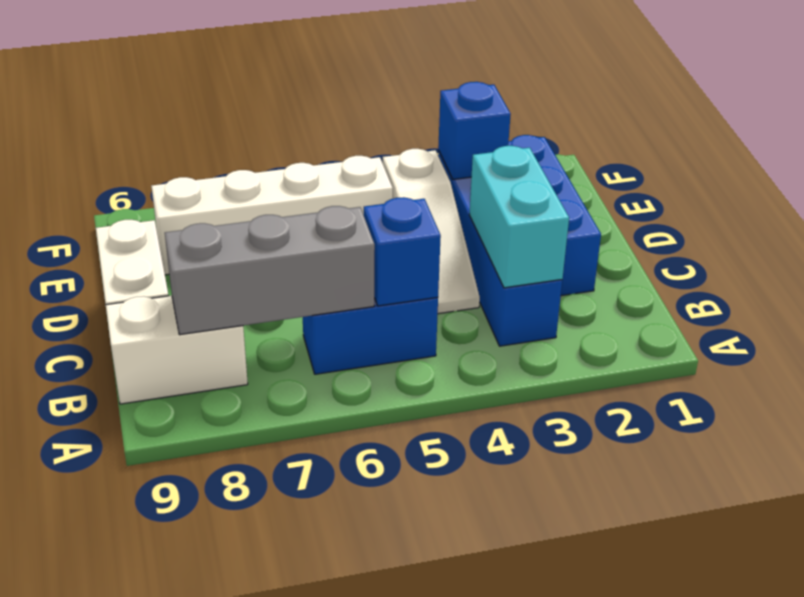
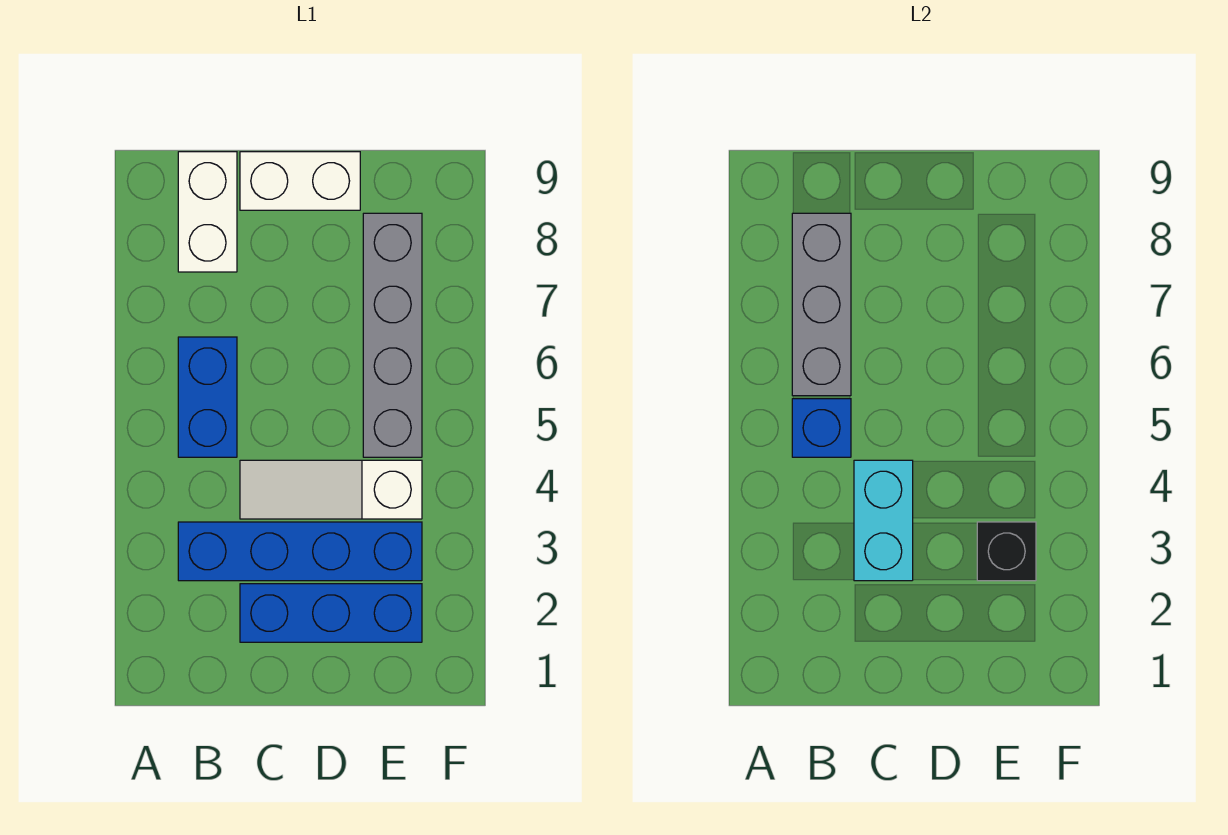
cyan 1x2 brick [469,146,569,288] -> cyan 1x2 brick turned to [854,460,913,581]
blue 1x1 brick [438,82,511,180] -> black 1x1 brick [977,522,1036,581]
white 1x4 brick [151,156,393,275] -> grey 1x4 brick [363,213,422,457]

